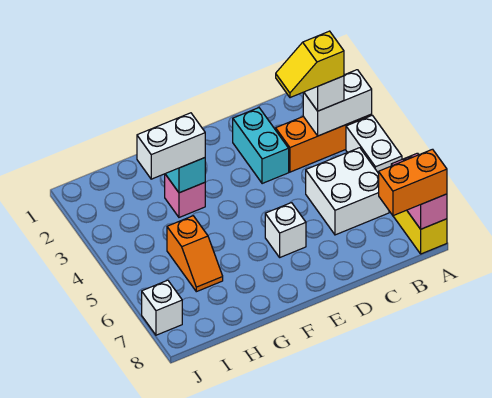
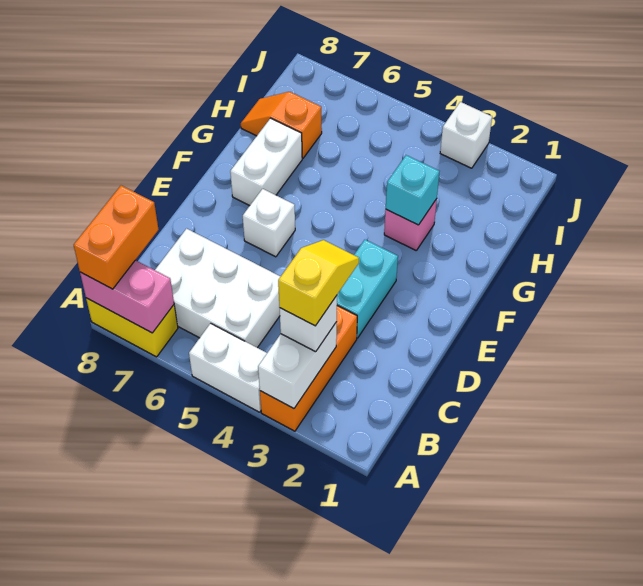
white 2x2 brick [306,148,389,235] -> white 2x3 brick [155,229,281,348]
cyan 1x2 brick [233,108,289,184] -> cyan 1x2 brick turned to [337,240,398,338]
white 1x2 brick [137,113,205,179] -> white 1x2 brick moved to [230,118,302,206]
orange 1x2 slope [167,216,223,292] -> orange 1x2 slope moved to [241,92,322,158]
white 1x1 brick [142,280,182,335] -> white 1x1 brick moved to [440,102,492,168]

